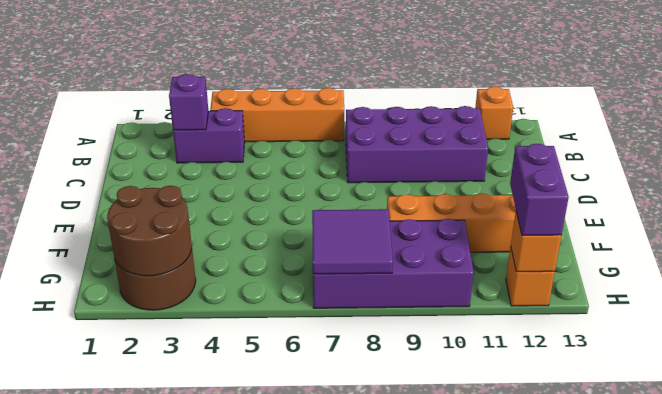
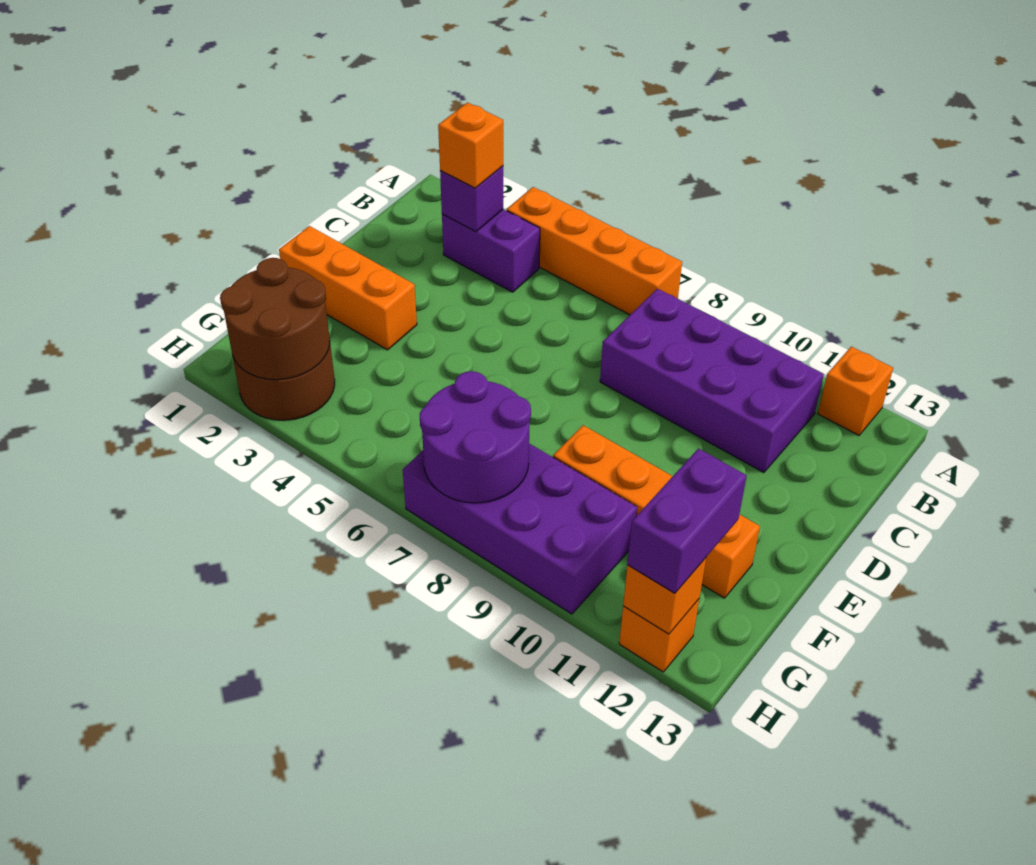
none -> orange 1x1 brick [438,103,503,188]
none -> orange 1x3 brick [279,226,417,350]
purple 2x2 tile [312,209,393,274] -> purple 2x2 round brick [420,371,531,503]

